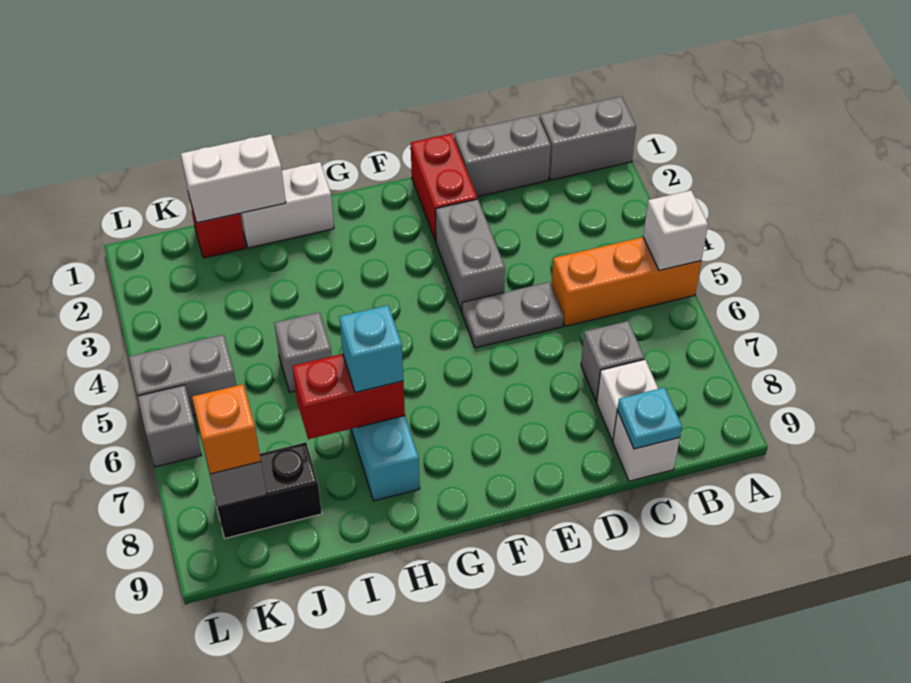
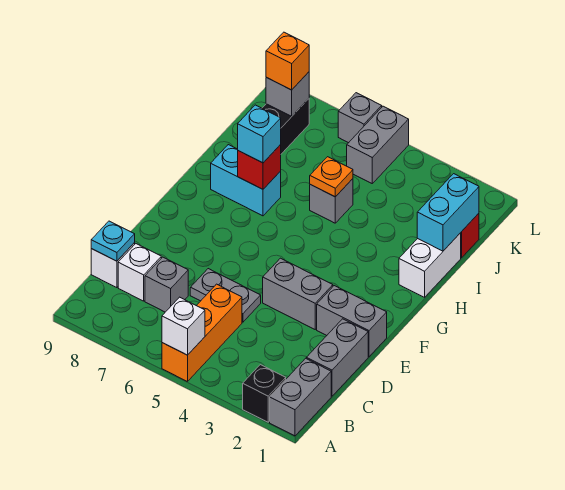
none -> black 1x1 brick [243,365,286,422]
grey 1x2 plate [462,282,564,348] -> grey 1x2 plate turned to [190,269,261,322]
red 1x2 brick [411,133,477,242] -> grey 1x2 brick [317,286,387,357]
red 1x2 brick [292,354,405,439] -> red 1x1 brick [238,145,281,189]
white 1x2 brick [181,134,286,223] -> cyan 1x2 brick [417,174,479,251]
none -> orange 1x1 plate [310,157,353,197]

